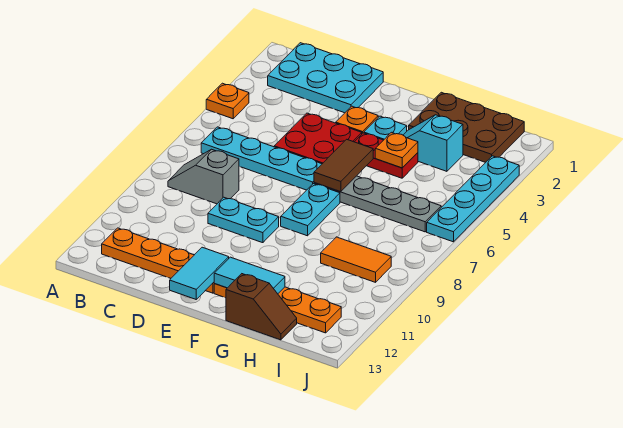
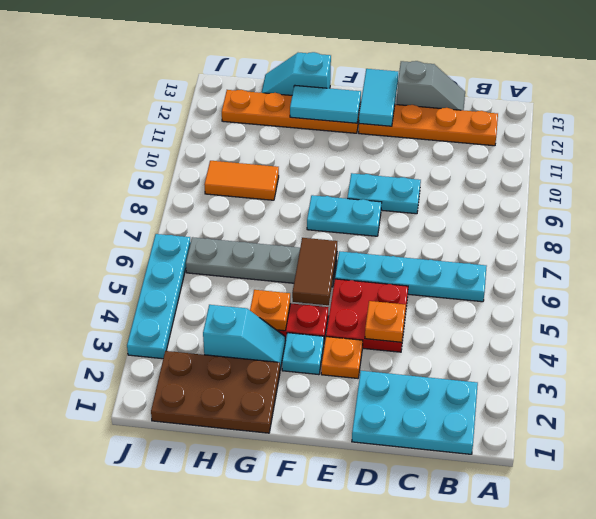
orange 1x1 plate [206,83,249,119] -> orange 1x1 plate moved to [365,301,406,342]
grey 1x2 slope [168,149,239,204] -> grey 1x2 slope moved to [397,61,465,110]
cyan 1x2 plate [281,184,340,236] -> cyan 1x2 plate turned to [307,195,382,236]
brown 1x2 slope [226,274,297,340] -> cyan 1x2 slope [262,52,331,95]

